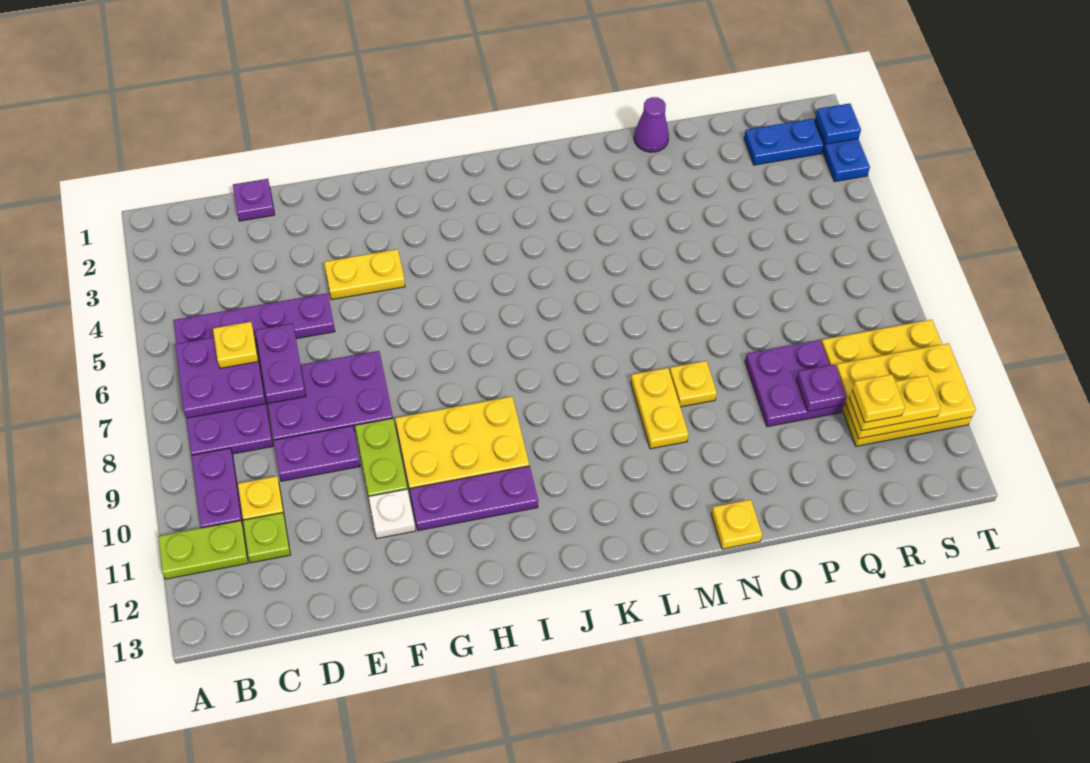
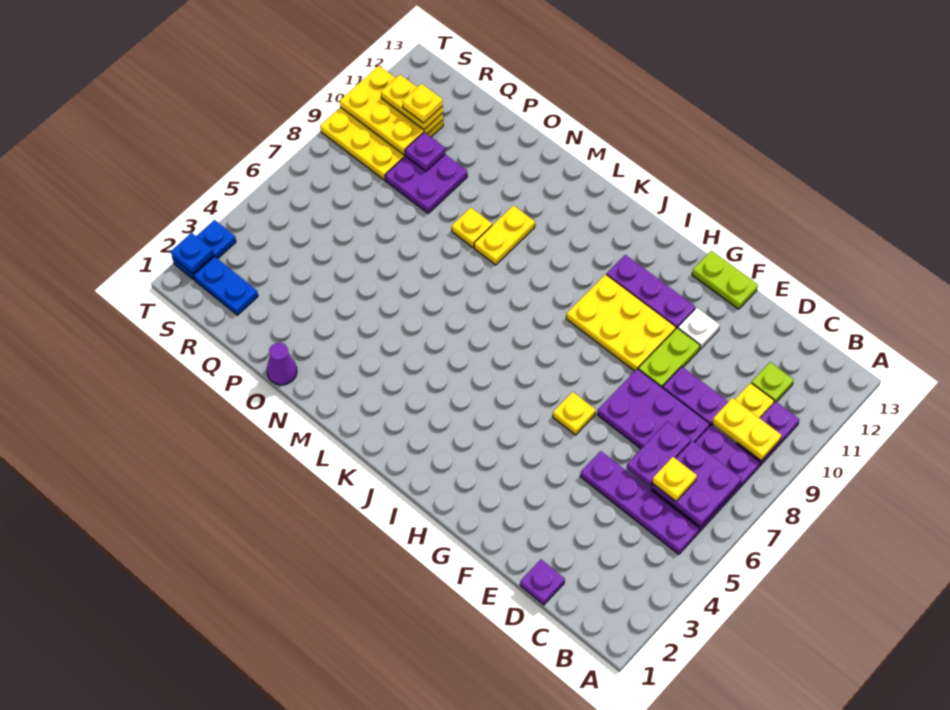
lime 1x2 plate [158,521,248,579] -> lime 1x2 plate moved to [692,251,758,309]
yellow 1x2 plate [324,249,405,300] -> yellow 1x2 plate moved to [712,398,781,461]
yellow 1x1 plate [711,500,762,549] -> yellow 1x1 plate moved to [553,392,596,435]

